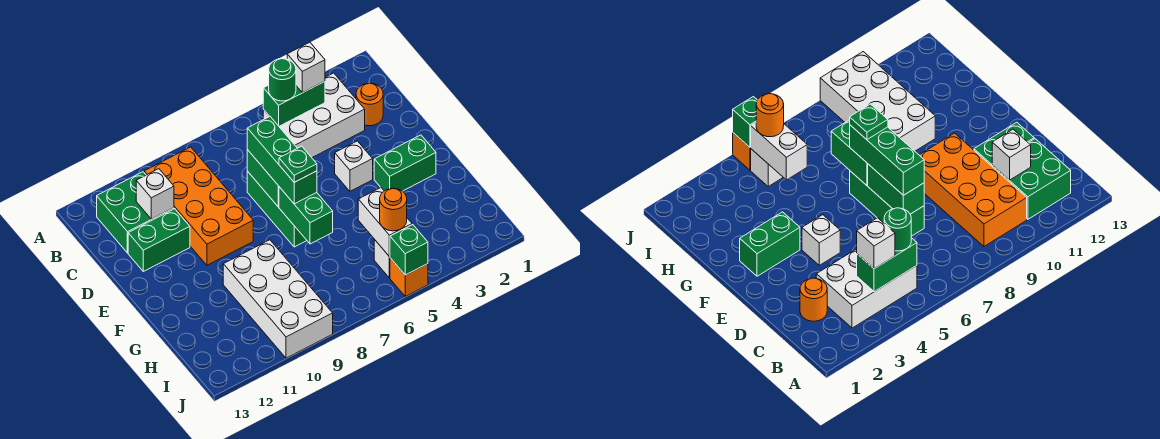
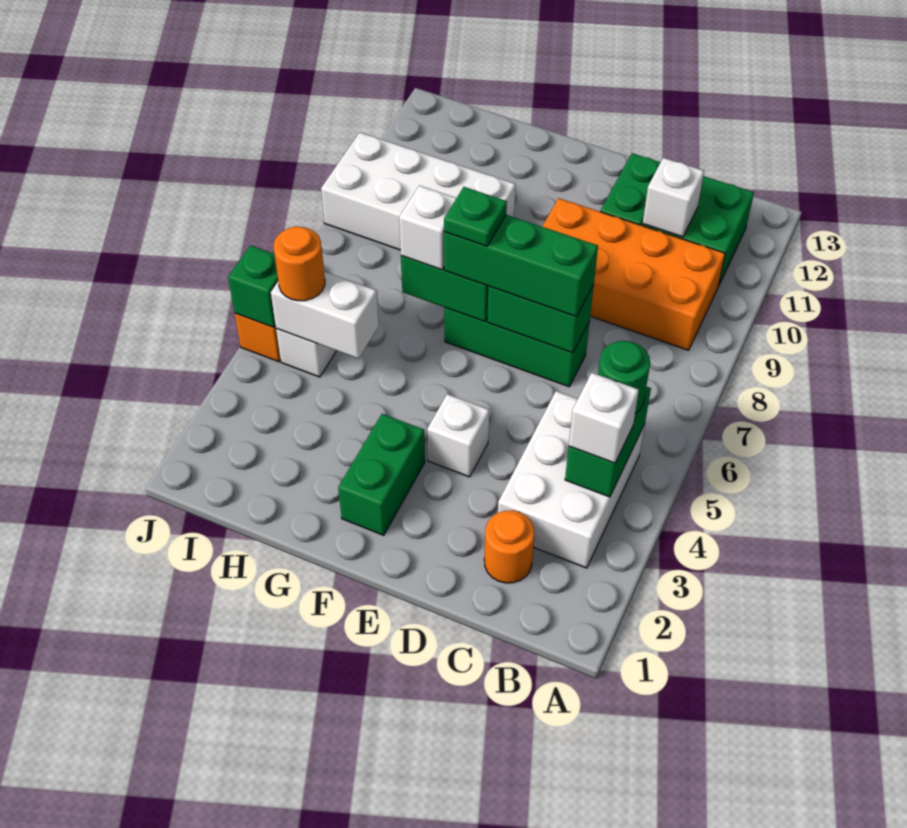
none -> white 1x1 brick [399,186,456,270]

